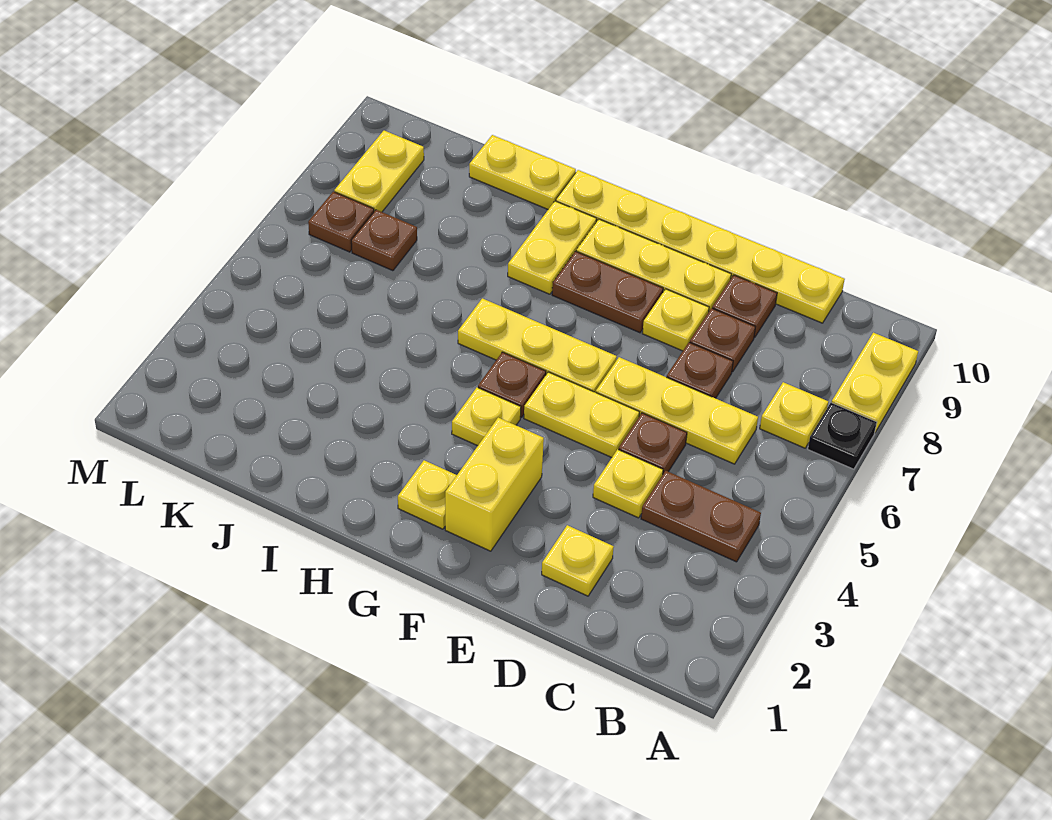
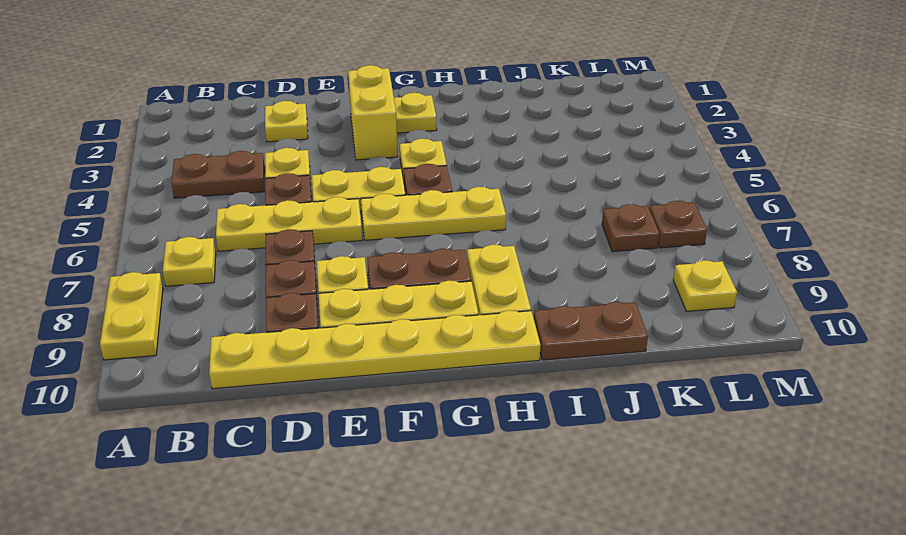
black 1x1 plate [808,402,877,469] -> none
yellow 1x2 plate [469,135,576,209] -> brown 1x2 plate [534,302,648,360]
yellow 1x2 plate [334,131,424,212] -> yellow 1x1 plate [673,260,737,311]

